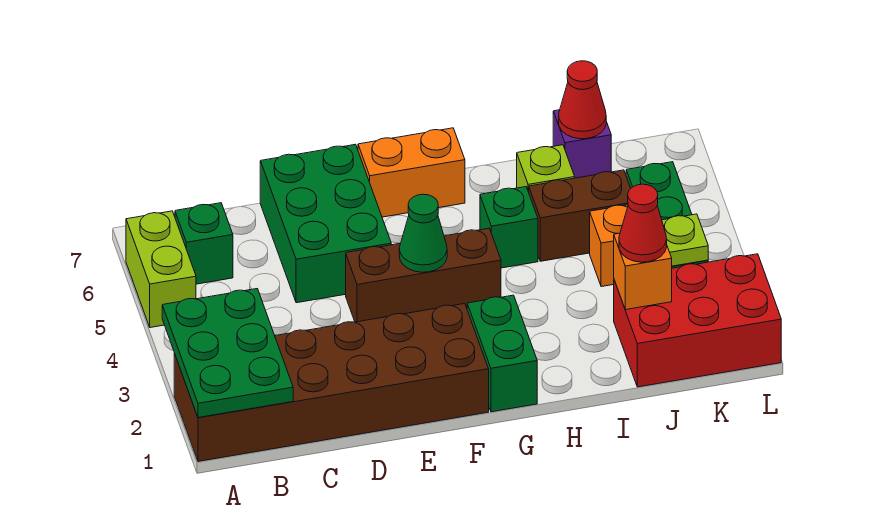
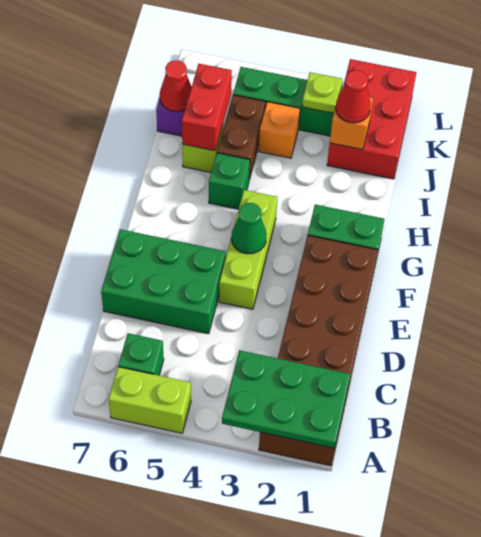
brown 1x3 brick [346,228,501,322] -> lime 1x3 brick [219,190,277,309]
orange 1x2 brick [358,128,465,217] -> none
none -> red 1x2 brick [182,64,232,151]

